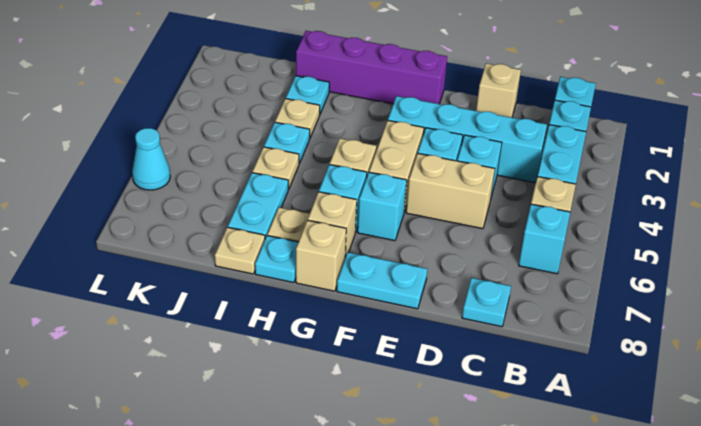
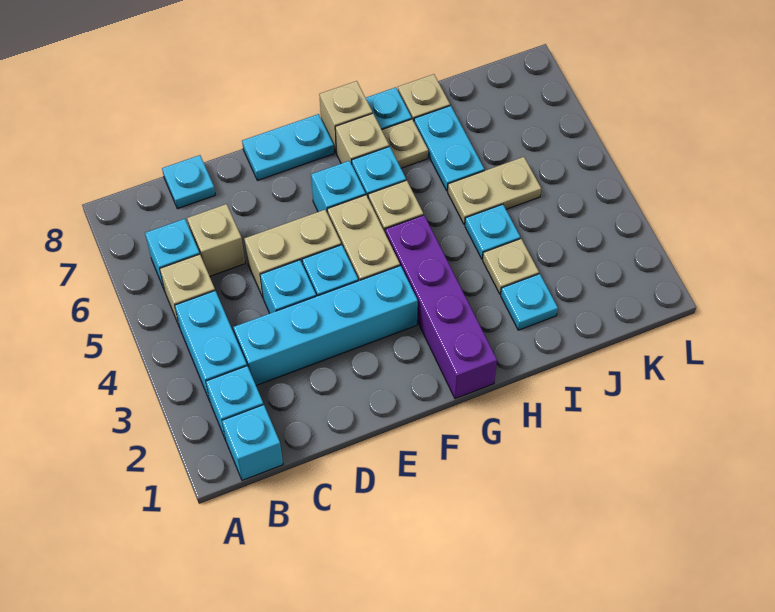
tan 1x1 brick [476,63,521,118] -> tan 1x1 brick moved to [187,204,245,276]
purple 1x4 brick [296,31,447,104] -> purple 1x4 brick turned to [385,215,497,399]
tan 1x1 plate [252,147,299,189] -> tan 1x2 plate [448,157,541,225]
cyan 1x1 cone [132,128,170,190] -> none

